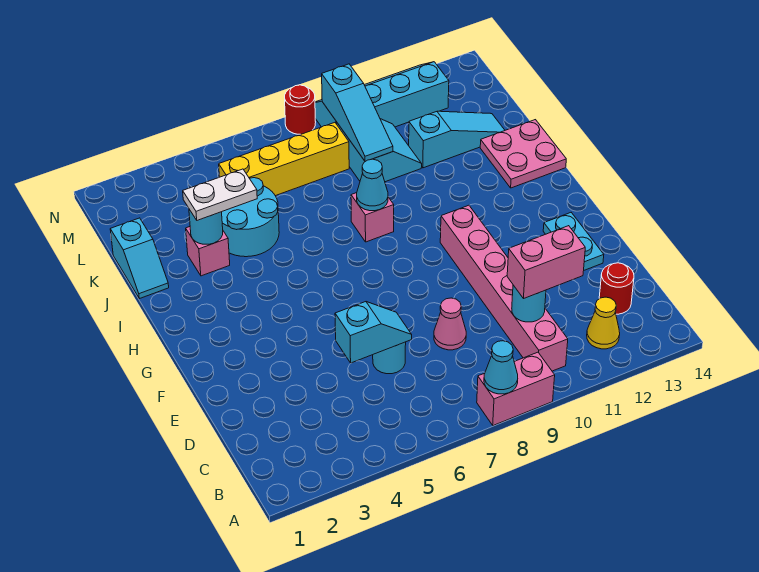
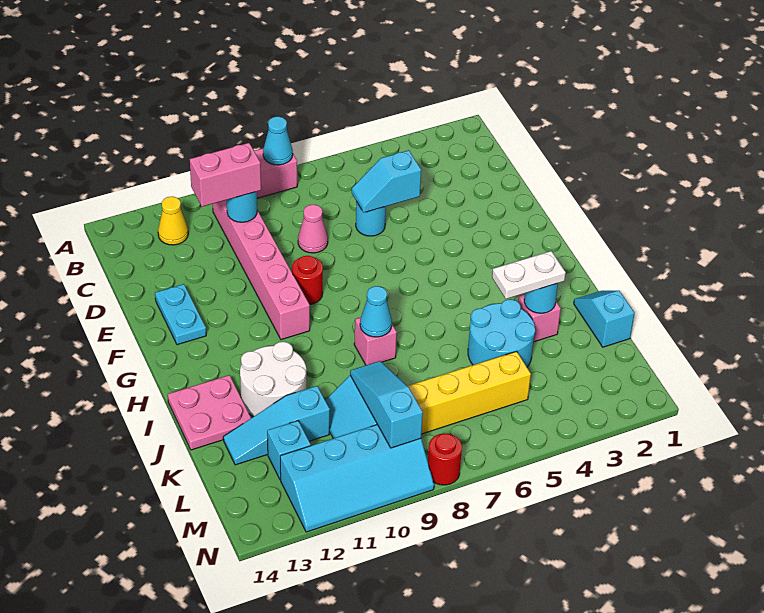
red 1x1 round brick [599,263,634,314] -> red 1x1 round brick moved to [292,256,323,305]
none -> white 2x2 round brick [240,342,306,417]
none -> cyan 1x1 brick [267,421,311,480]

